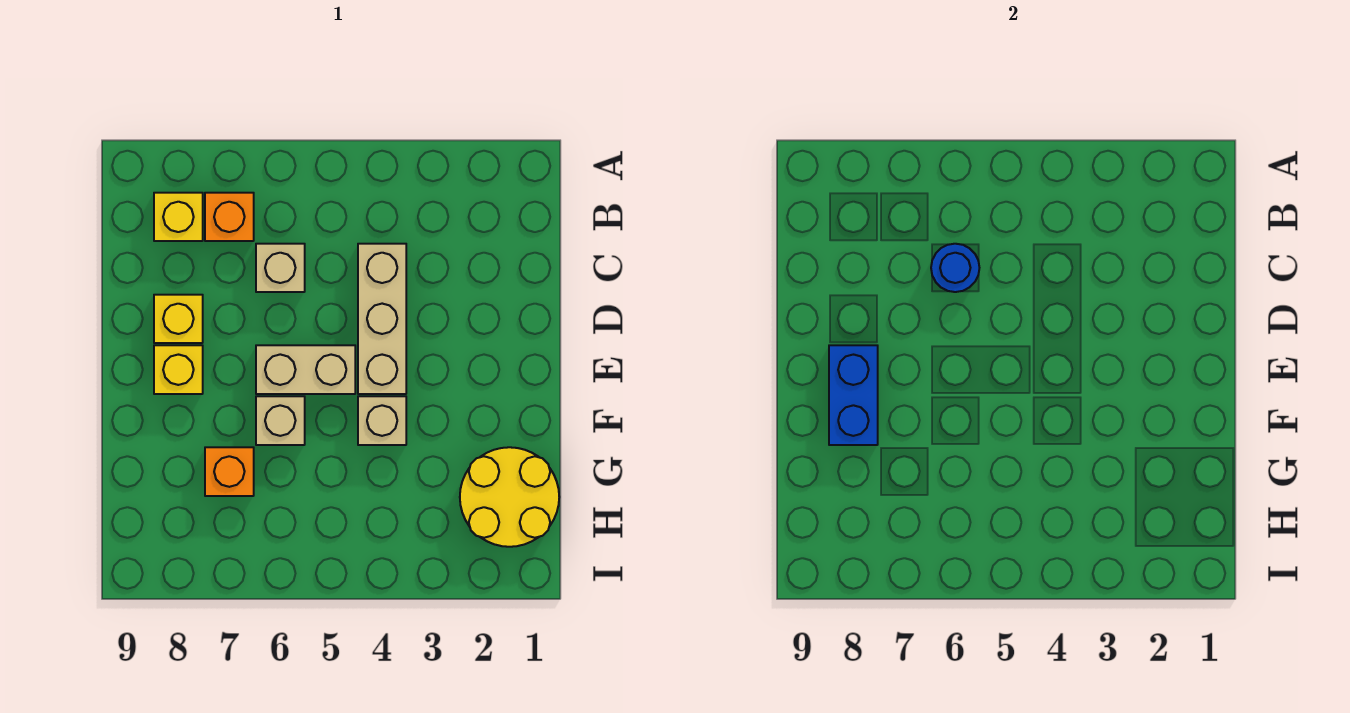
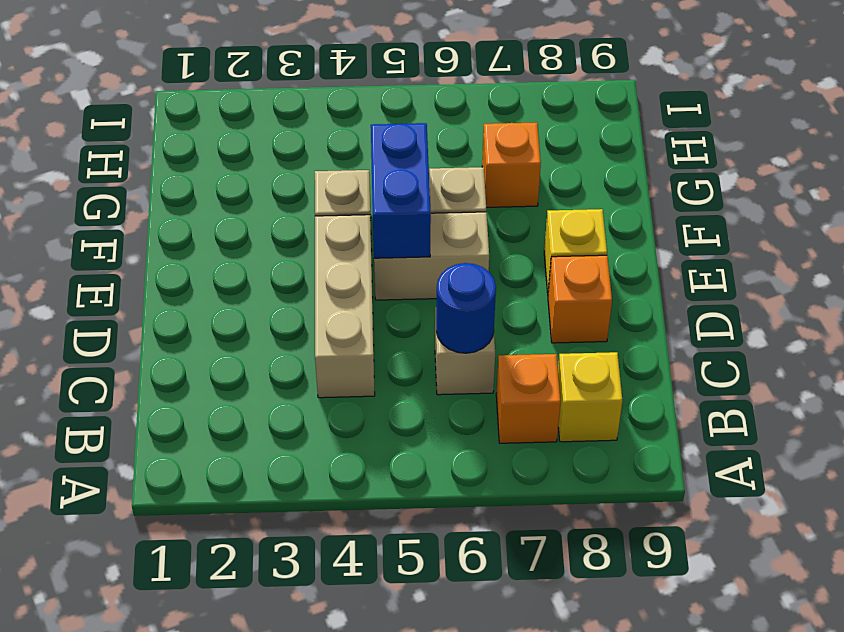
yellow 1x1 brick [154,295,203,343] -> orange 1x1 brick [548,255,612,343]
blue 1x2 brick [829,345,878,445] -> blue 1x2 brick moved to [371,123,431,258]
yellow 2x2 round brick [460,447,559,547] -> none

